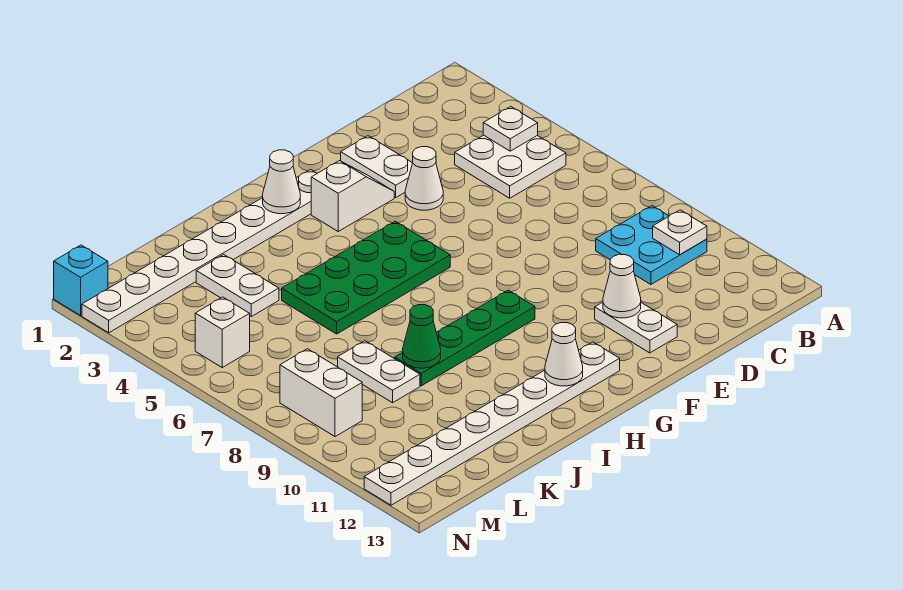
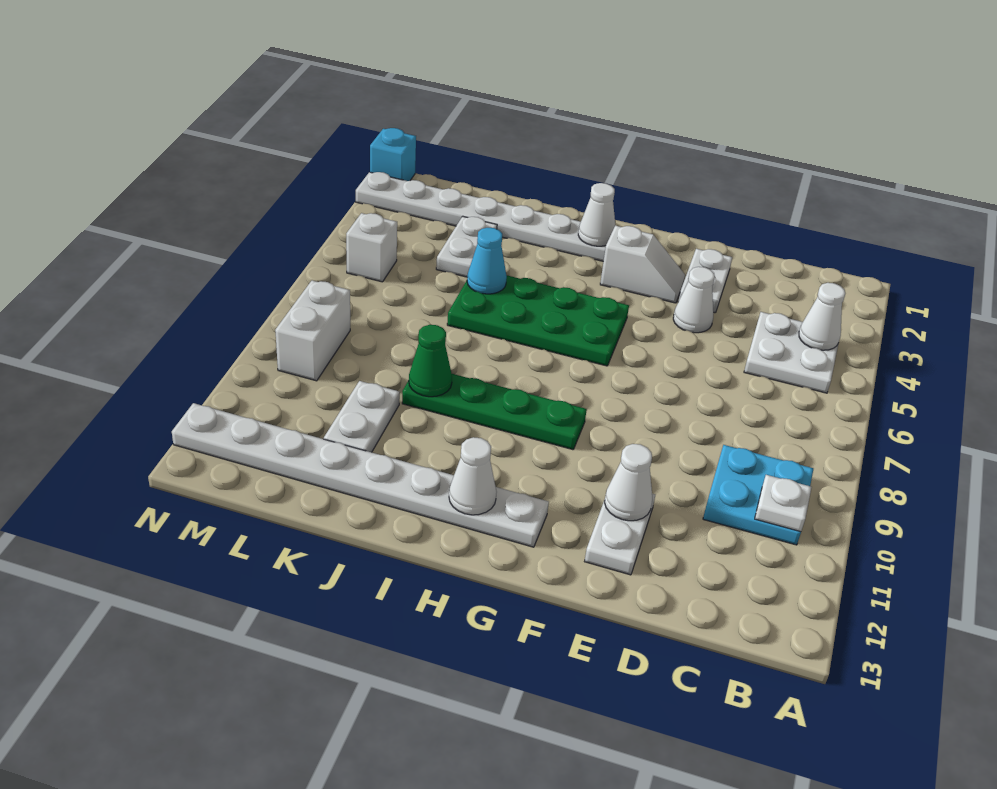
white 1x1 plate [483,107,538,151] -> white 1x1 cone [799,283,845,350]
none -> cyan 1x1 cone [467,228,507,294]
white 1x2 plate [338,341,420,403] -> white 1x2 plate moved to [324,381,400,452]

